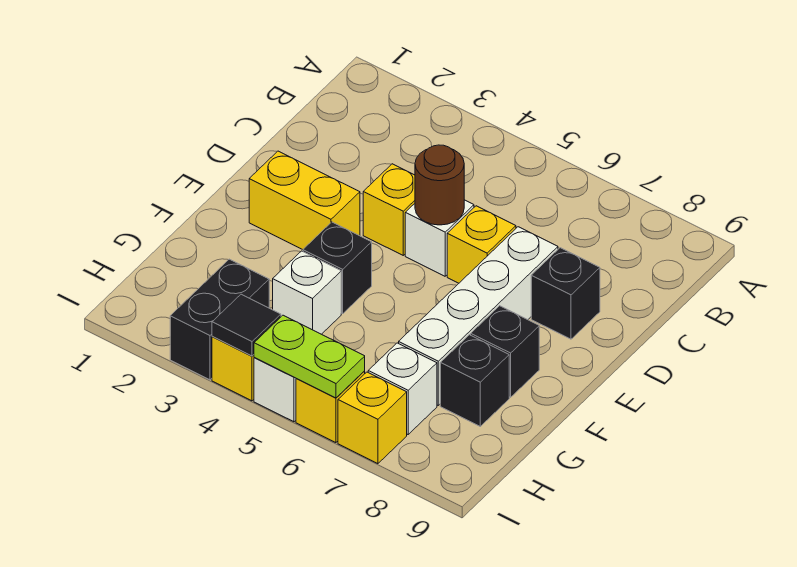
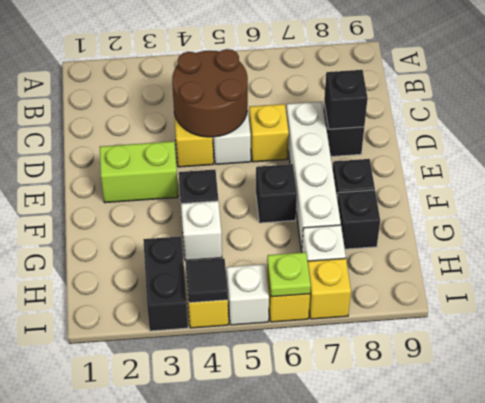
brown 1x1 round brick [415,145,464,225] -> brown 2x2 round brick [172,49,248,137]
none -> black 1x1 brick [324,70,368,129]
yellow 1x2 brick [249,151,360,250] -> lime 1x2 brick [100,141,178,203]
none -> black 1x1 brick [256,164,297,223]
lime 1x2 plate [254,315,365,398] -> lime 1x1 plate [267,252,311,297]

